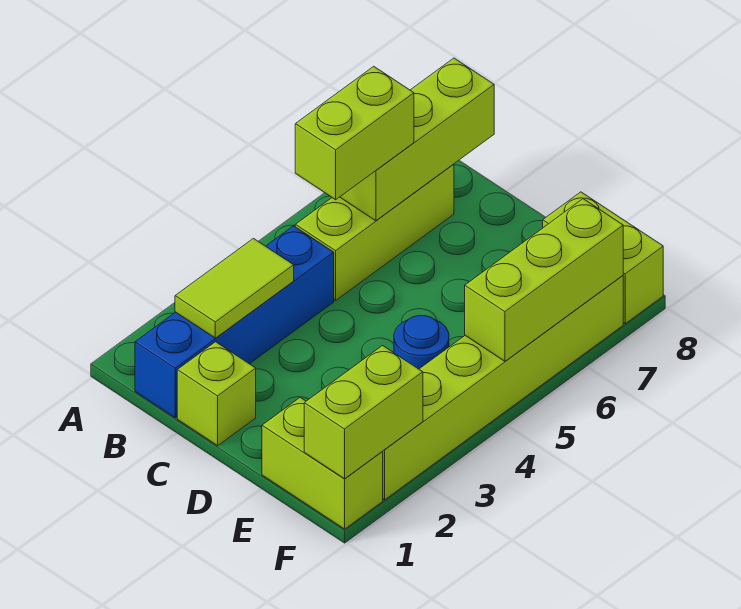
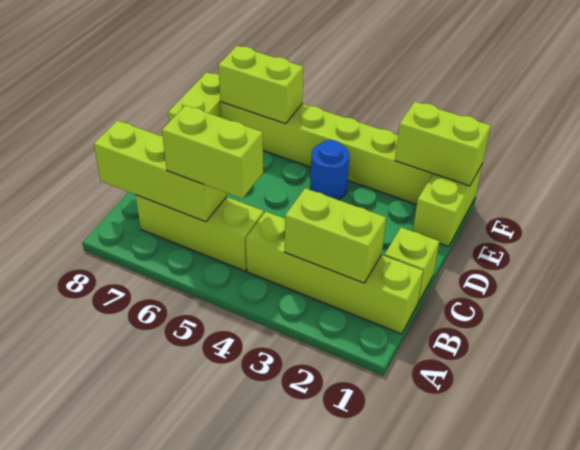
blue 1x4 brick [135,226,334,418] -> lime 1x4 brick [246,212,423,334]
lime 1x2 tile [175,239,294,338] -> lime 1x2 brick [285,188,386,283]
lime 1x3 brick [465,199,623,361] -> lime 1x2 brick [218,46,303,124]

